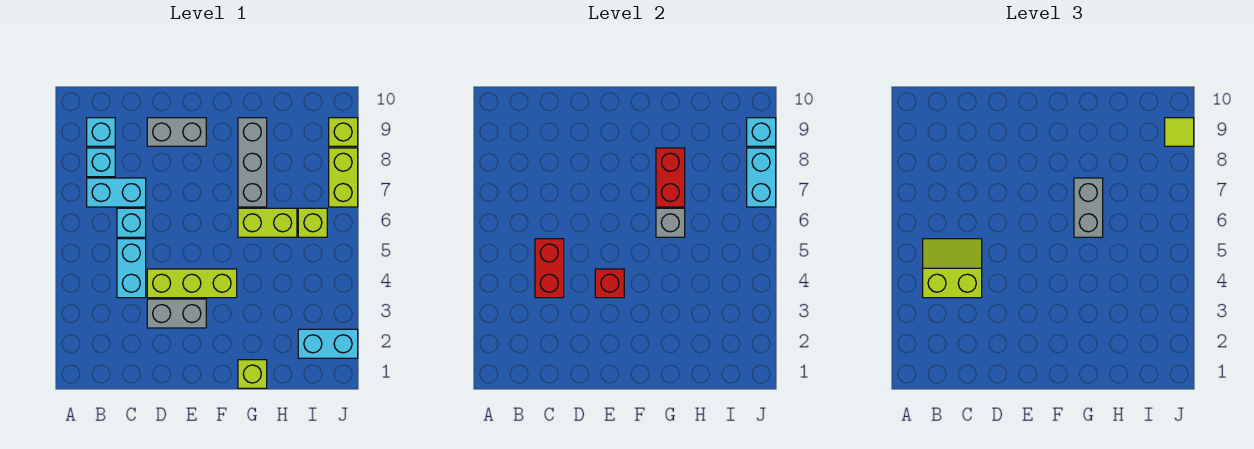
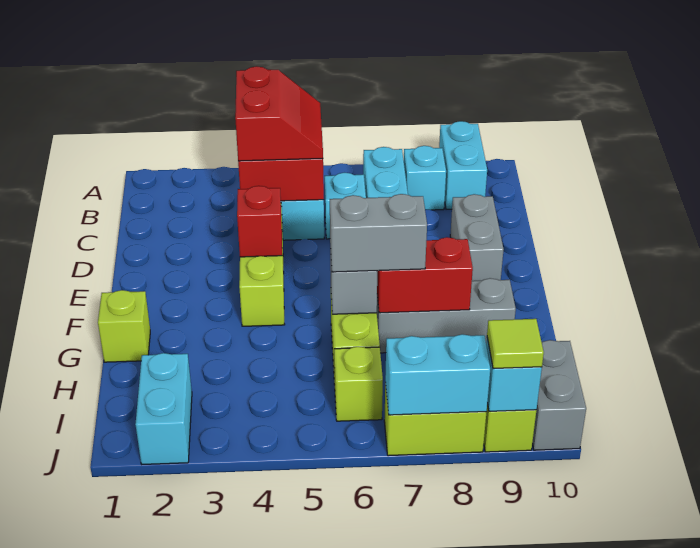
lime 2x2 slope [923,239,982,298] -> red 2x2 slope [235,66,323,161]
cyan 1x1 brick [87,118,115,146] -> cyan 1x2 brick [439,121,487,209]
grey 1x2 brick [147,299,206,328] -> grey 1x2 brick moved to [532,340,586,450]

